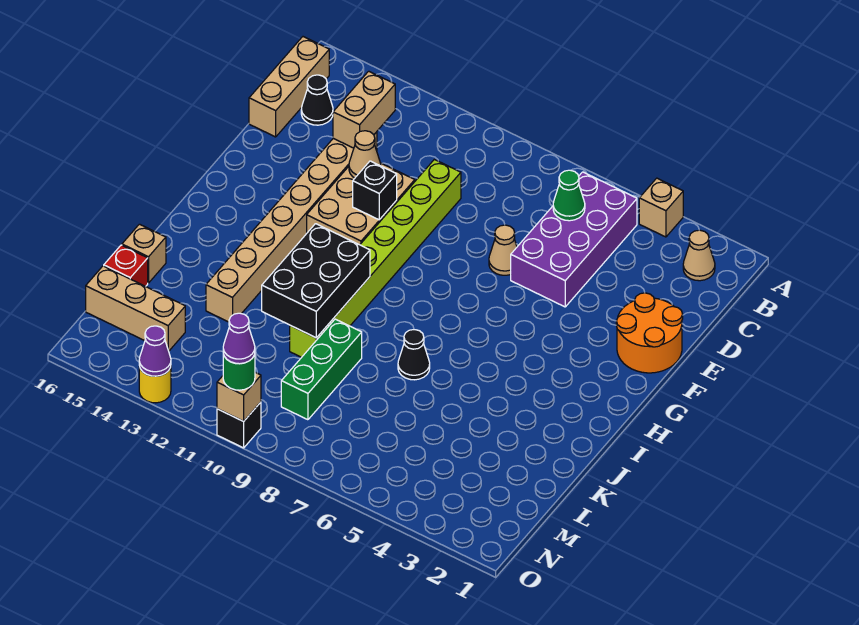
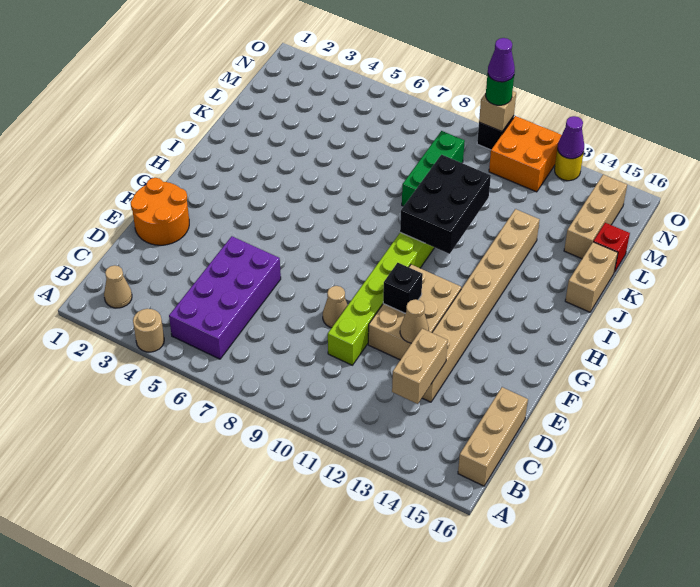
tan 1x1 brick [639,178,683,237] -> tan 1x1 round brick [133,309,164,352]
green 1x1 cone [553,170,585,221] -> none
black 1x1 cone [301,75,333,125] -> none
tan 1x1 cone [489,225,517,275] -> tan 1x1 cone moved to [323,286,348,328]
black 1x1 cone [398,330,430,380] -> none
tan 1x1 brick [122,224,166,283] -> tan 1x2 brick [565,242,618,312]
tan 1x3 brick [86,266,185,351] -> tan 1x3 brick turned to [564,175,627,259]
none -> orange 2x2 brick [489,116,562,192]

